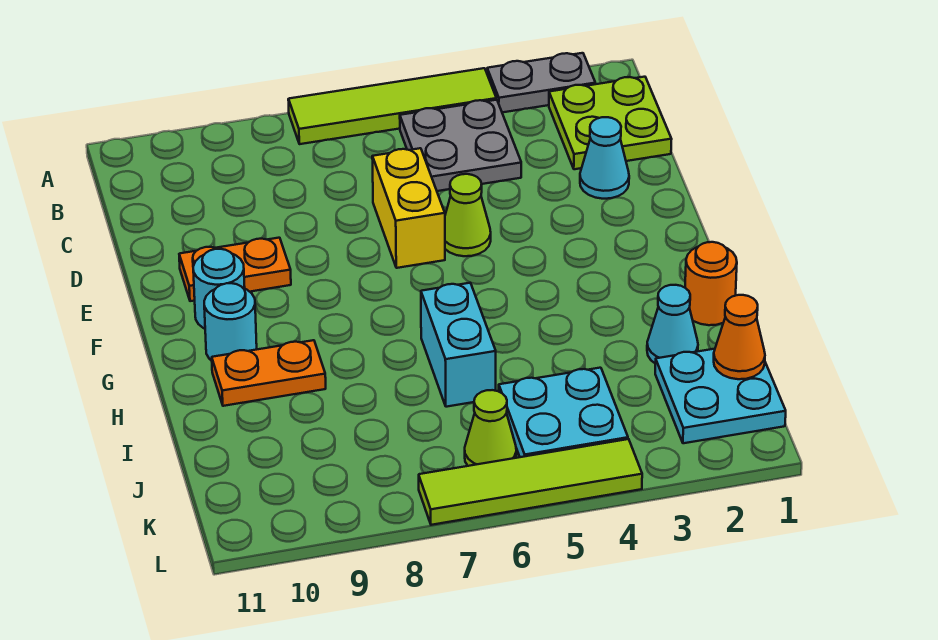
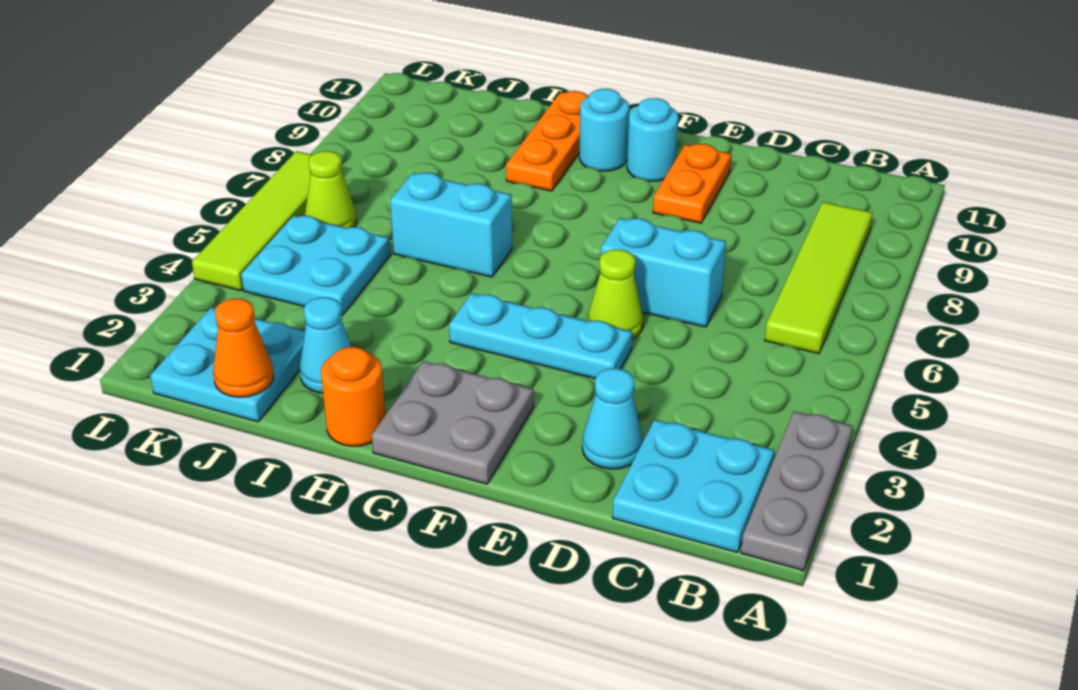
grey 1x2 plate [487,53,595,112] -> grey 1x3 plate [741,411,853,571]
lime 1x4 tile [288,68,496,144] -> lime 1x4 tile moved to [765,202,873,354]
lime 2x2 plate [549,77,672,169] -> cyan 2x2 plate [613,420,774,552]
grey 2x2 plate [400,100,521,191] -> grey 2x2 plate moved to [372,361,534,484]
yellow 1x2 brick [372,148,445,268] -> cyan 1x2 brick [601,218,726,327]
none -> cyan 1x3 plate [449,293,632,379]
orange 1x2 plate [212,340,326,406] -> orange 1x3 plate [506,91,588,191]

